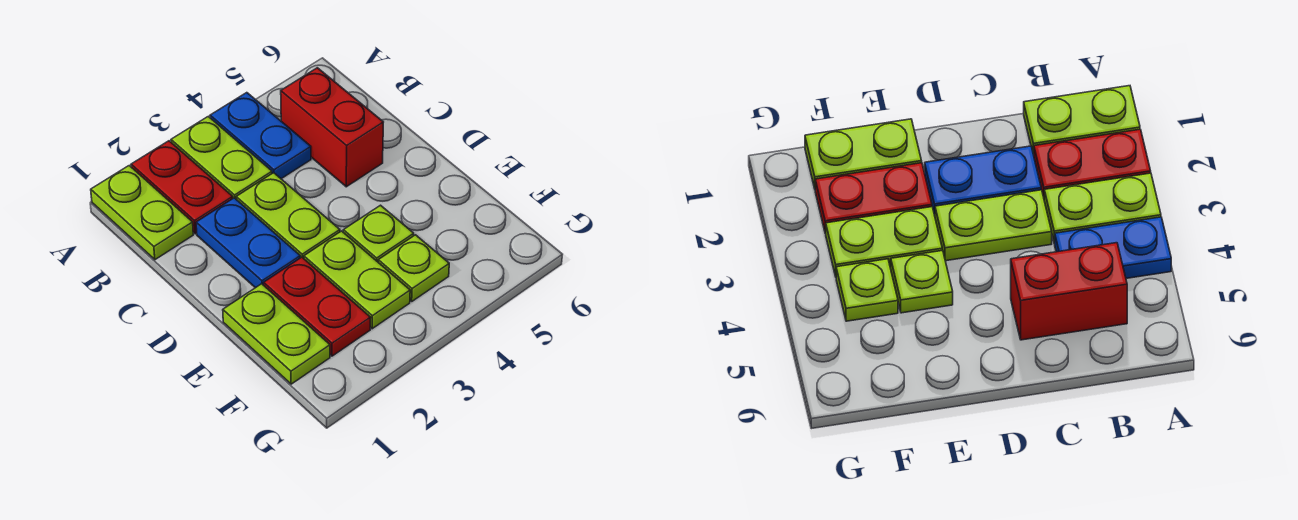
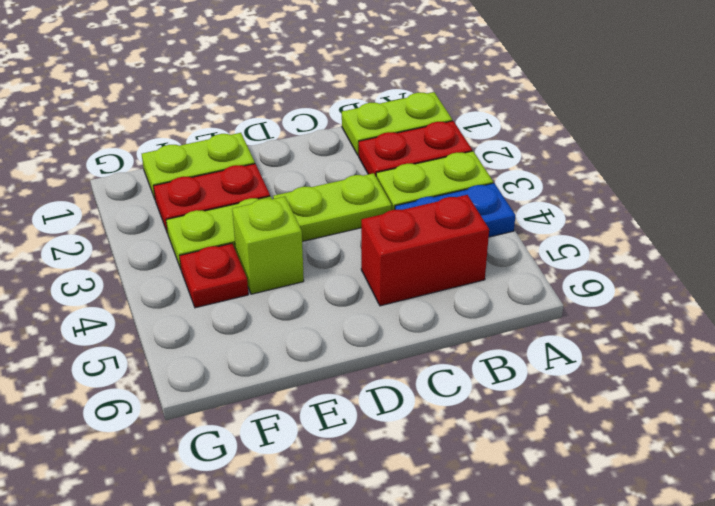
blue 1x2 plate [196,198,300,288] -> none
lime 1x1 plate [343,205,414,262] -> lime 1x1 brick [232,197,304,294]
lime 1x1 plate [378,235,449,301] -> red 1x1 plate [180,244,248,308]

